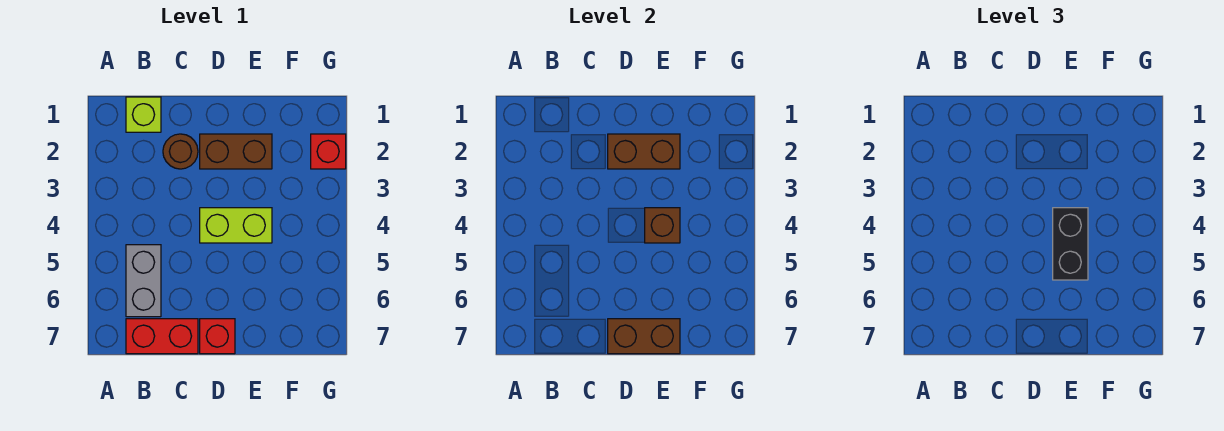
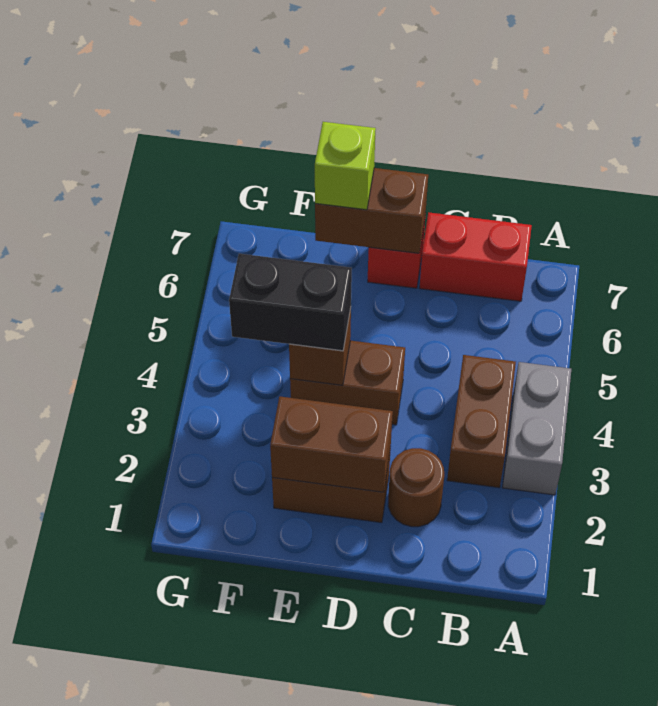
lime 1x1 brick [126,97,161,132] -> lime 1x1 brick moved to [315,122,376,210]
none -> brown 1x2 brick [447,355,516,488]
grey 1x2 brick [126,245,161,317] -> grey 1x2 brick moved to [502,362,571,495]
lime 1x2 brick [200,208,272,243] -> brown 1x2 brick [290,340,405,425]
black 1x2 brick [1053,208,1088,280] -> black 1x2 brick turned to [229,254,352,351]
red 1x1 brick [311,134,346,169] -> none

